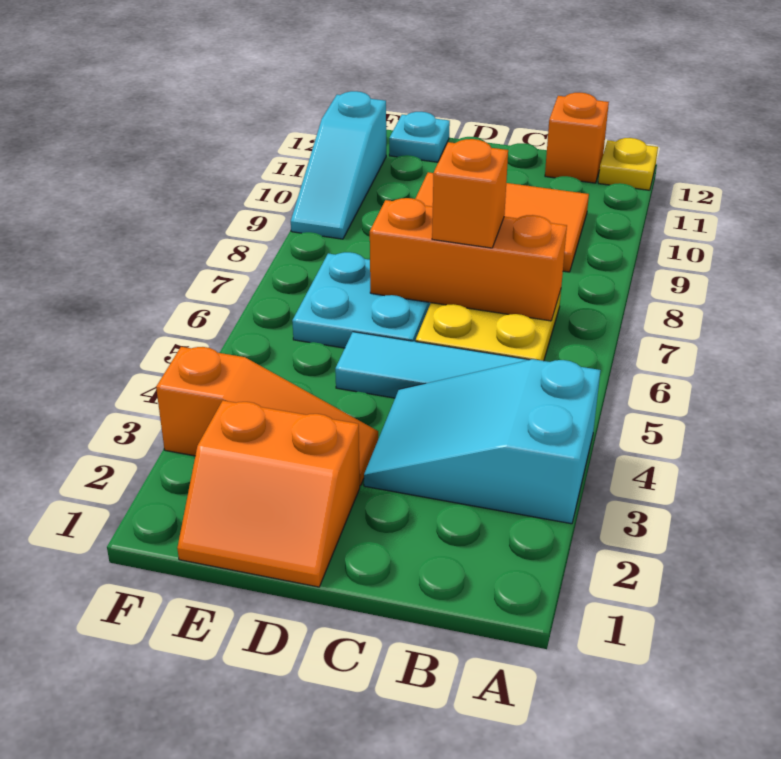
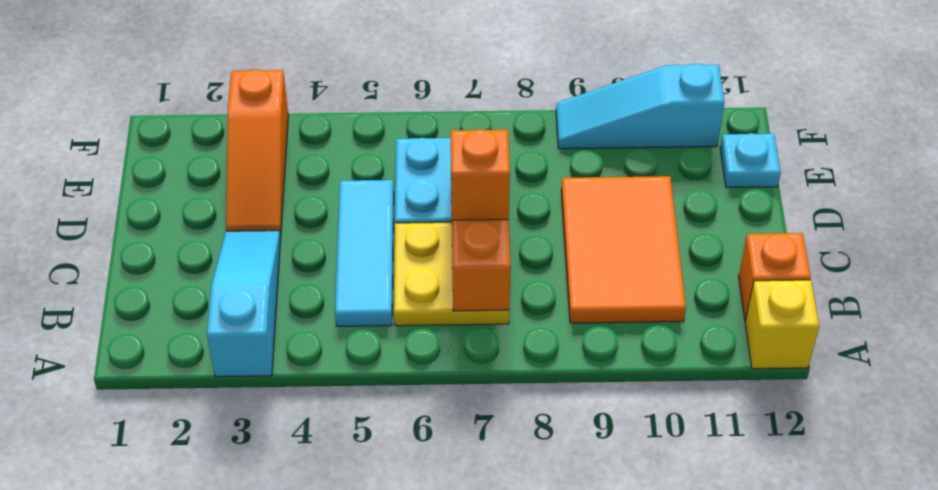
cyan 2x3 slope [364,359,601,524] -> cyan 1x3 slope [207,231,281,377]
yellow 1x1 plate [598,138,658,190] -> yellow 1x1 brick [745,280,819,369]
orange 2x2 slope [177,401,360,587] -> none

